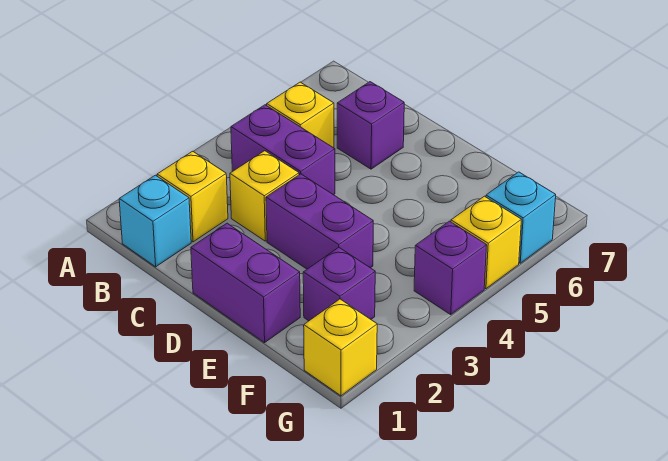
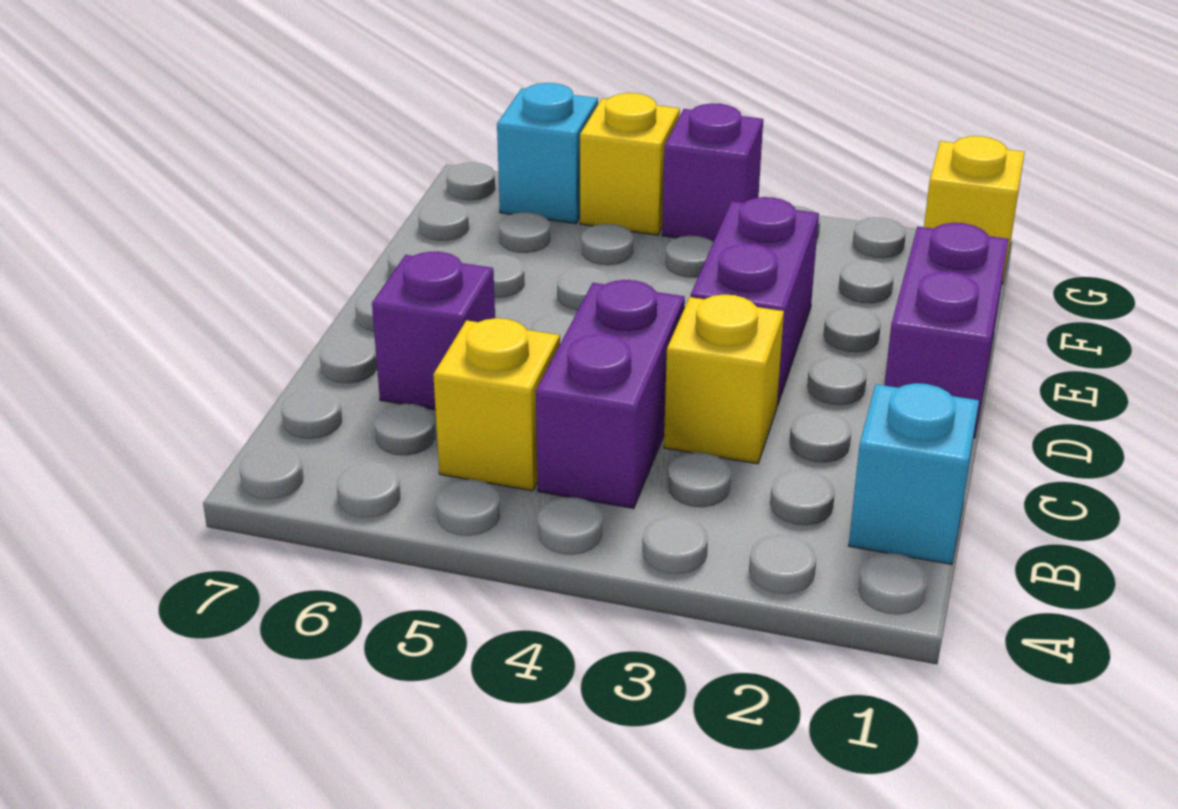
yellow 1x1 brick [157,151,228,242] -> none
purple 1x1 brick [303,247,375,321] -> none

